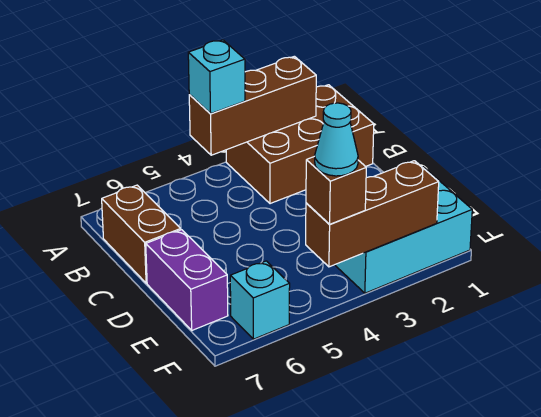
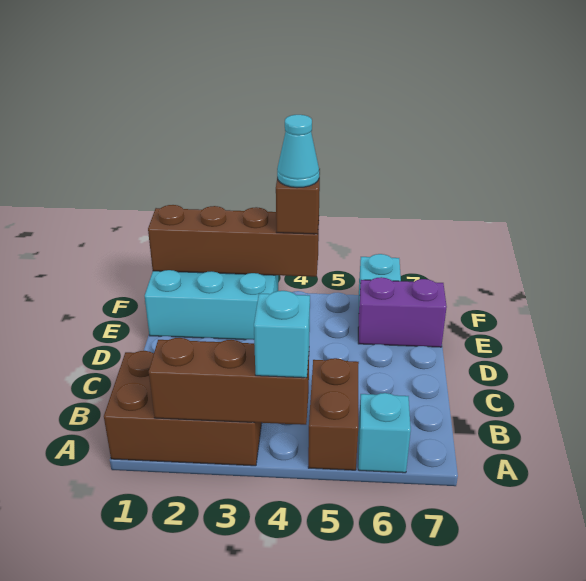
none -> cyan 1x1 brick [358,393,411,473]
brown 1x2 brick [102,185,181,283] -> brown 1x2 brick moved to [308,358,359,470]
purple 1x2 brick [146,230,228,330] -> purple 1x2 brick turned to [358,277,447,347]
brown 1x3 brick [306,161,439,267] -> brown 1x4 brick [148,205,319,277]

